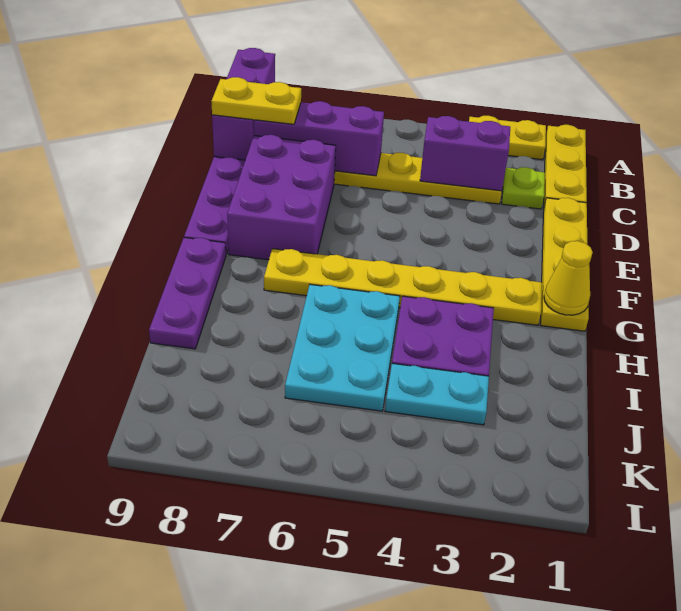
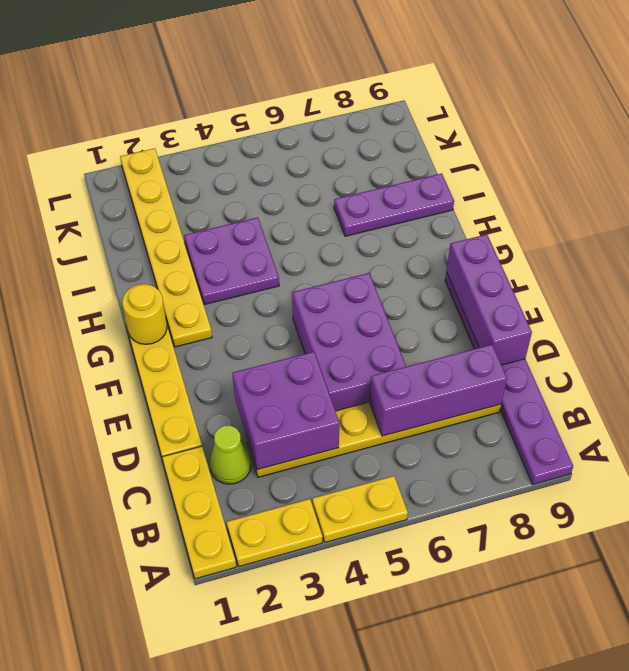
purple 1x3 brick [212,48,275,160] -> purple 1x3 brick moved to [446,234,532,365]
lime 1x1 plate [502,167,545,209] -> lime 1x1 cone [209,426,251,484]
purple 1x2 brick [420,116,510,191] -> purple 2x2 brick [233,352,340,470]
yellow 1x2 plate [211,77,301,124] -> yellow 1x2 plate moved to [312,476,408,542]
purple 2x3 brick [227,135,336,260] -> purple 2x3 brick moved to [292,273,406,411]
yellow 1x1 cone [544,241,593,315] -> yellow 1x1 round brick [122,284,167,344]
yellow 1x6 plate [264,249,542,325] -> yellow 1x6 plate turned to [120,148,212,347]
purple 1x3 plate [149,238,226,349] -> purple 1x3 plate turned to [334,173,454,236]
cyan 2x3 plate [285,285,400,411] -> none
cyan 1x2 plate [385,364,489,425] -> none

